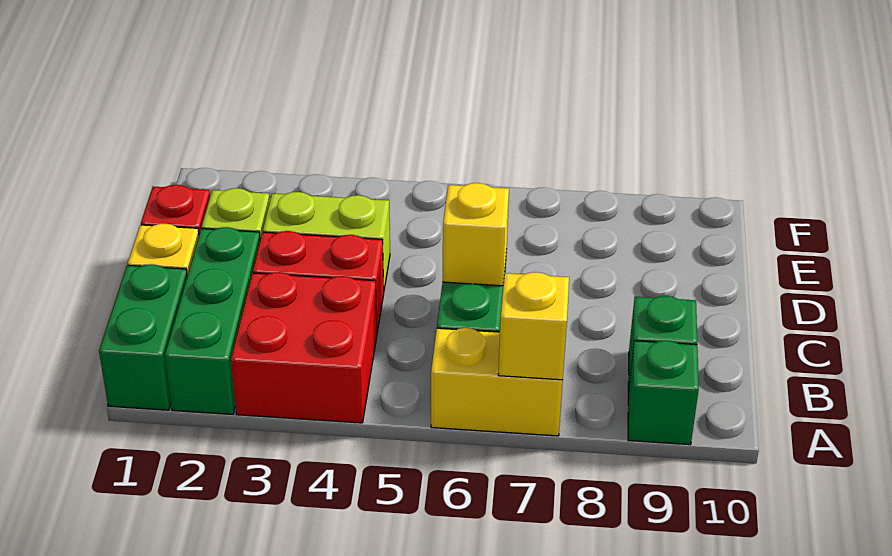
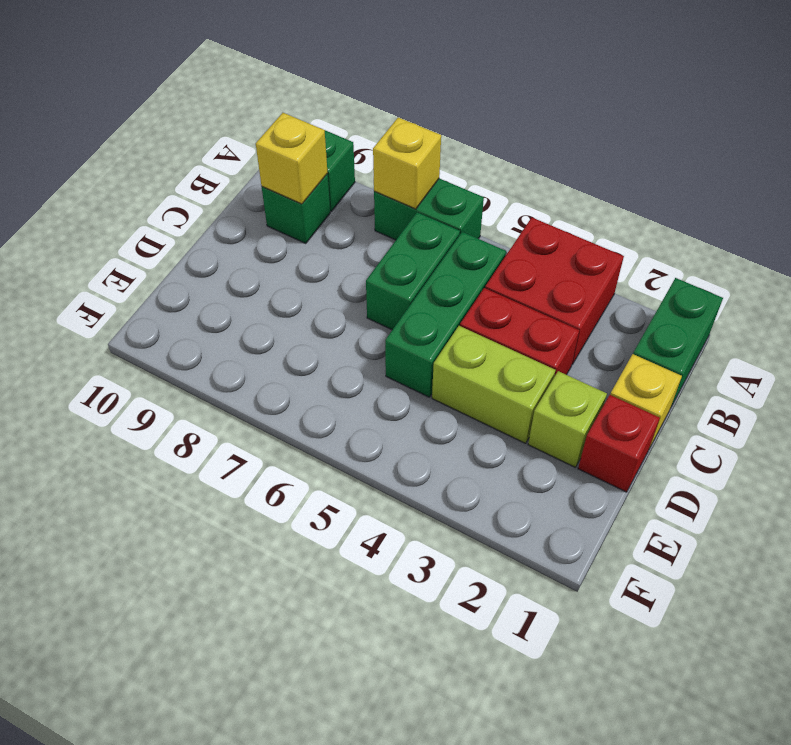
green 1x3 brick [165,227,260,414] -> green 1x3 brick moved to [385,232,506,397]
yellow 1x2 brick [431,328,563,436] -> green 1x2 brick [374,178,484,240]
yellow 1x1 brick [442,183,509,286] -> yellow 1x1 brick moved to [256,113,328,204]

